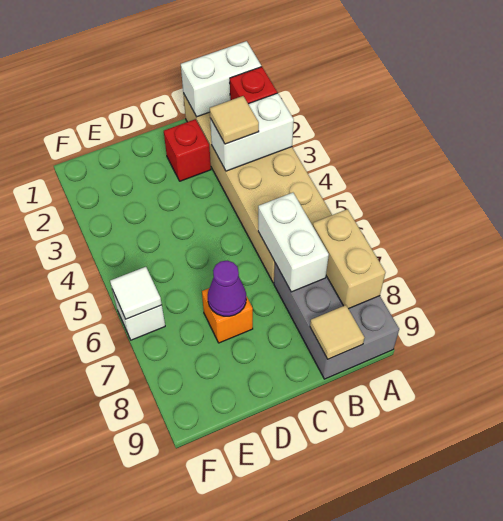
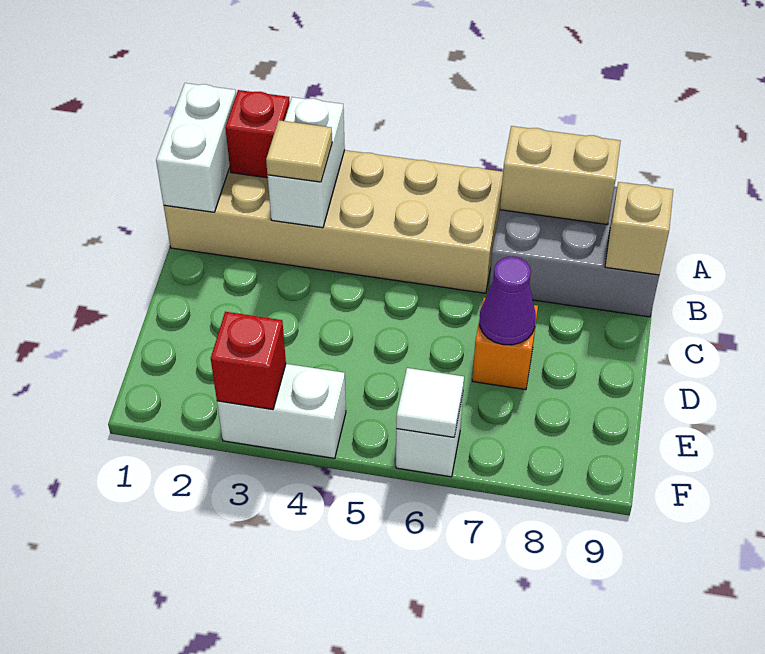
white 1x2 brick [258,193,329,292] -> white 1x2 brick moved to [217,364,346,458]
tan 1x1 tile [310,305,364,359] -> tan 1x1 brick [605,182,673,275]
red 1x1 brick [164,119,211,181] -> red 1x1 brick moved to [211,312,286,409]

